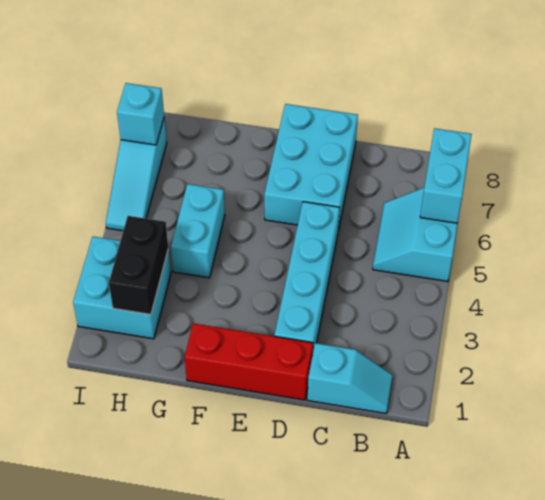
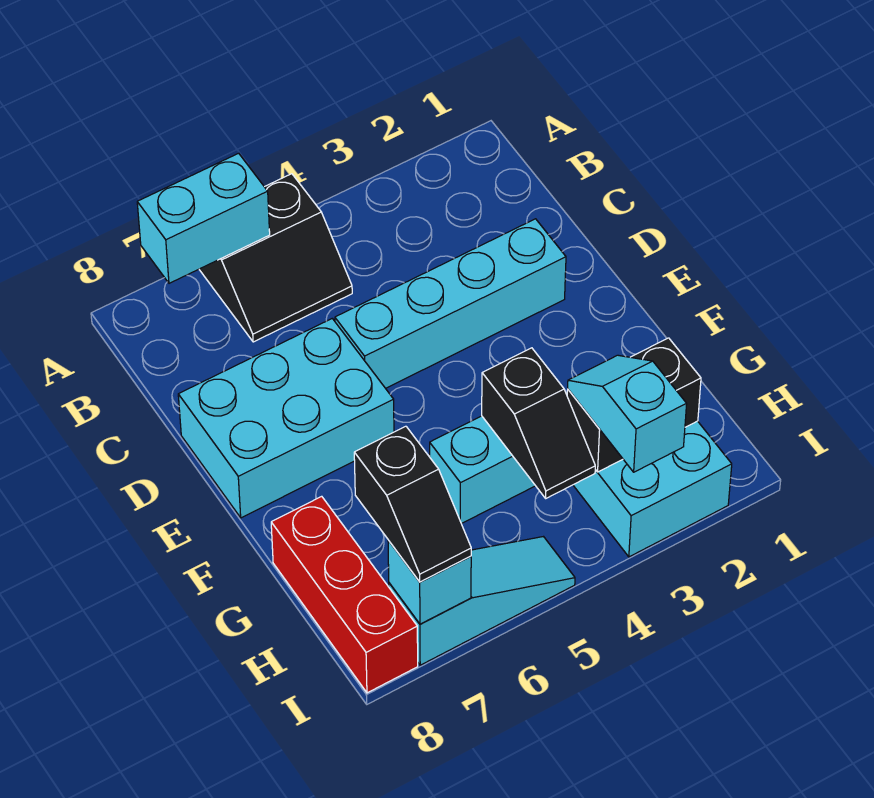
cyan 2x2 slope [373,188,458,281] -> black 2x2 slope [199,174,352,342]
cyan 1x2 slope [307,343,393,414] -> cyan 1x2 slope moved to [568,355,687,472]
red 1x3 brick [185,323,313,400] -> red 1x3 brick moved to [271,496,418,693]
none -> black 1x2 slope [482,348,595,498]
none -> black 1x2 slope [354,426,471,582]

